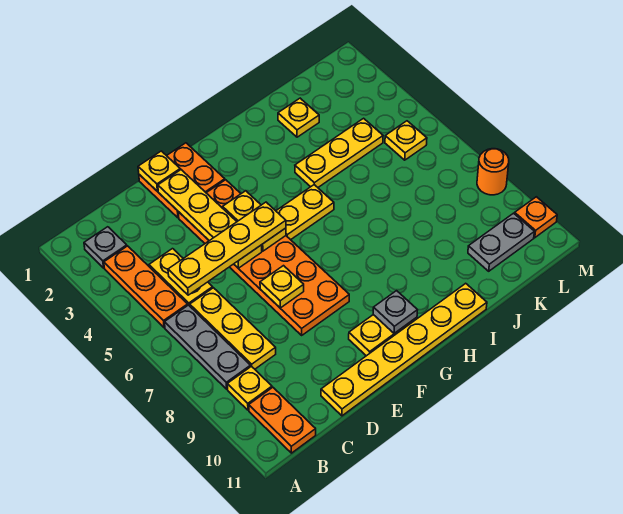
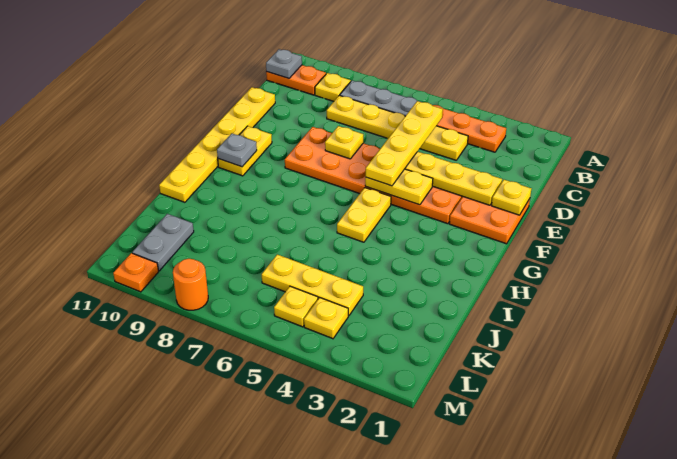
grey 1x1 plate [84,227,127,268] -> grey 1x1 plate moved to [266,49,302,78]
yellow 1x3 plate [295,118,383,187] -> yellow 1x3 plate turned to [262,254,363,316]
yellow 1x1 plate [278,98,319,137] -> yellow 1x1 plate moved to [304,298,348,339]

